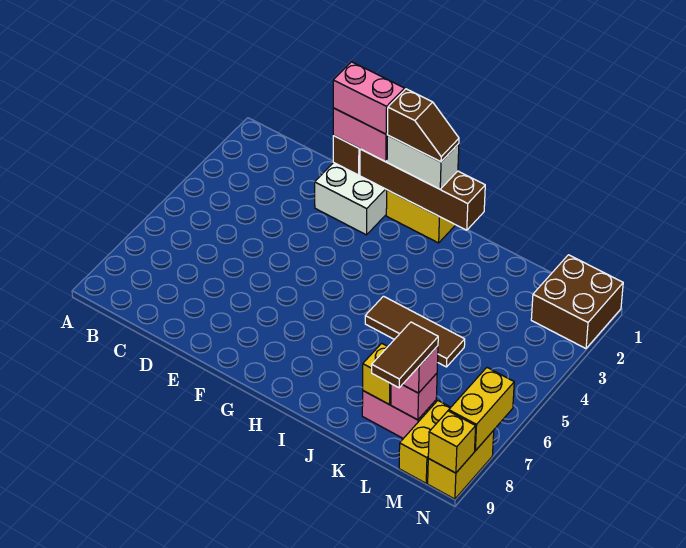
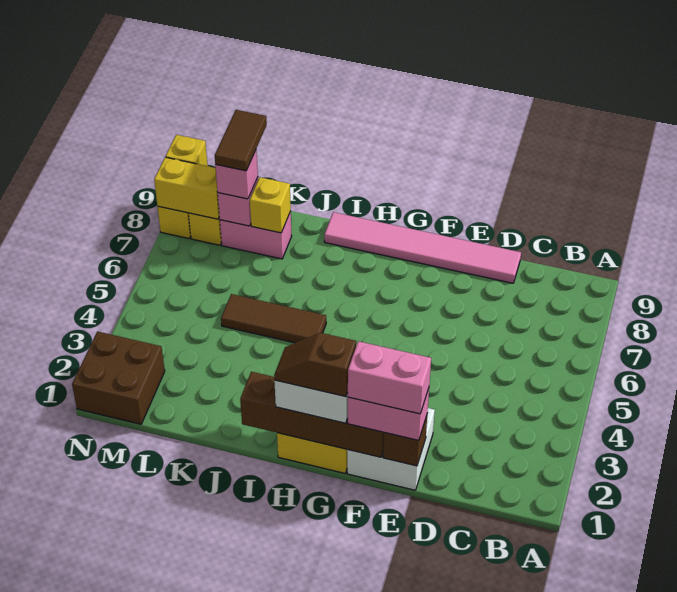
none -> pink 1x6 tile [324,212,521,283]
yellow 1x2 brick [449,368,514,451] -> yellow 1x2 brick turned to [154,157,219,219]

